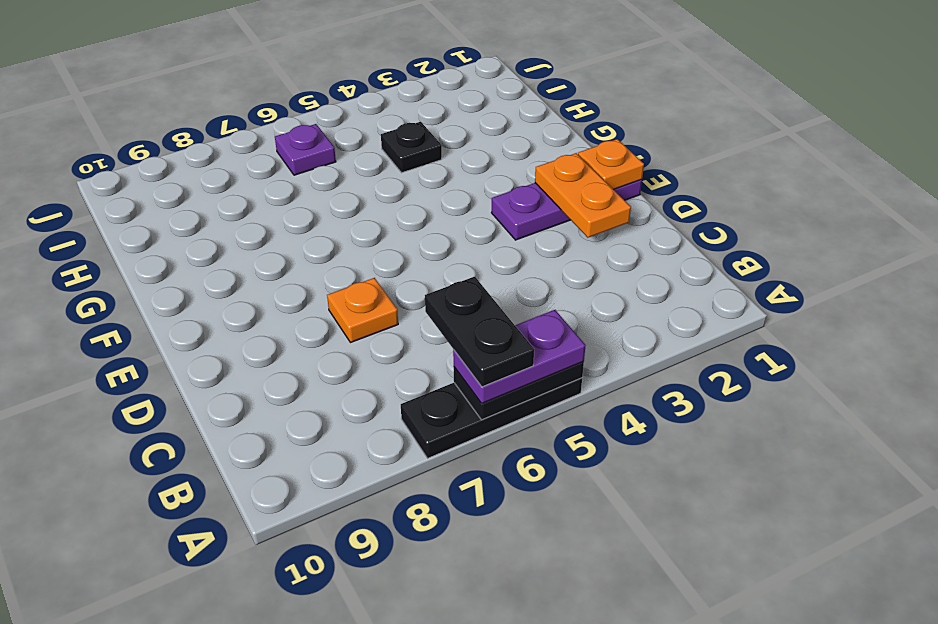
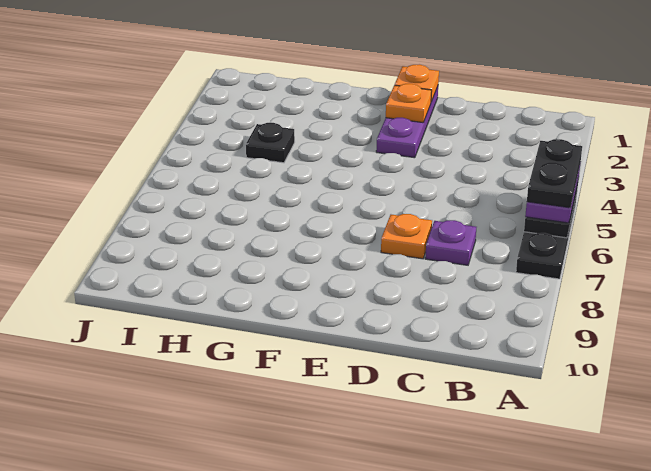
black 1x2 plate [425,277,534,387] -> black 1x2 plate turned to [527,139,582,208]
orange 1x2 plate [535,153,631,238] -> orange 1x1 plate [386,84,432,123]
purple 1x1 plate [275,124,336,175] -> purple 1x1 plate moved to [425,220,476,265]

